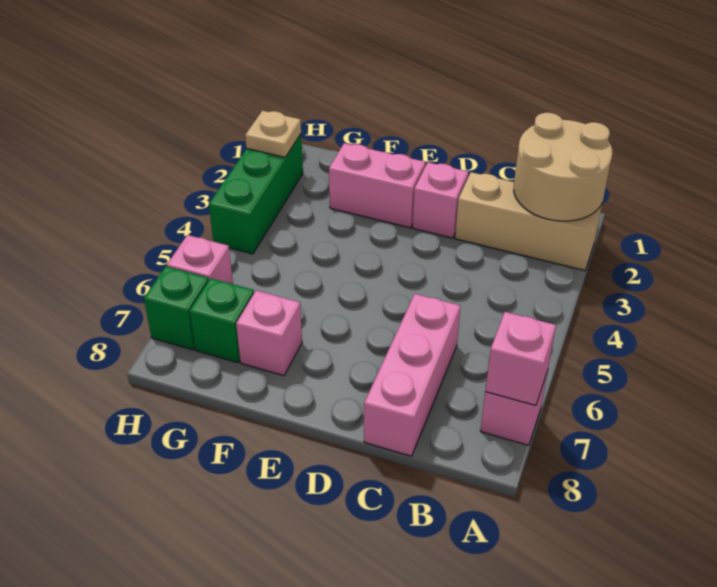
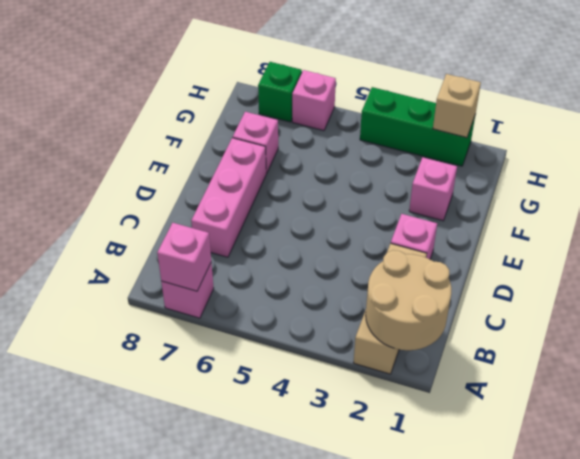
pink 1x3 brick [364,294,460,456] -> pink 1x3 brick turned to [191,138,267,257]
pink 1x2 brick [329,143,426,228] -> pink 1x1 brick [409,157,457,221]
green 1x1 brick [190,278,254,363] -> none
tan 1x1 plate [245,111,301,157] -> tan 1x1 brick [433,74,481,138]

